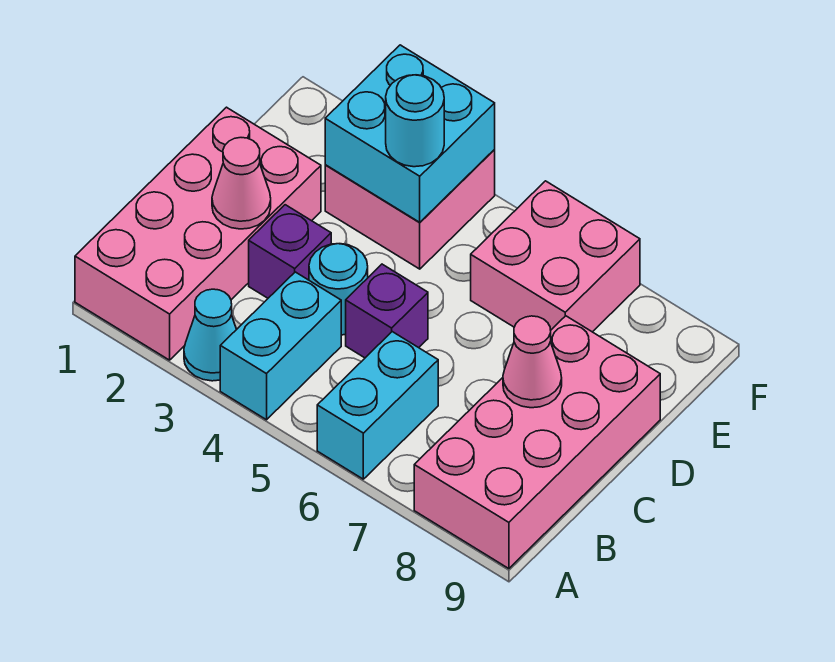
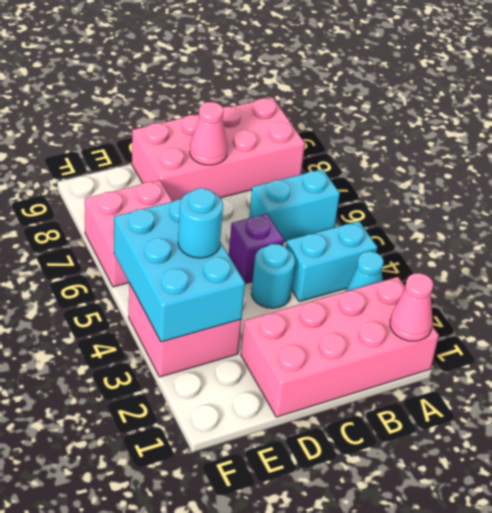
pink 1x1 cone [212,138,271,229] -> pink 1x1 cone moved to [390,273,433,341]
purple 1x1 brick [249,205,331,298] -> none
cyan 2x2 brick [325,45,495,222] -> cyan 2x3 brick [114,199,245,342]

